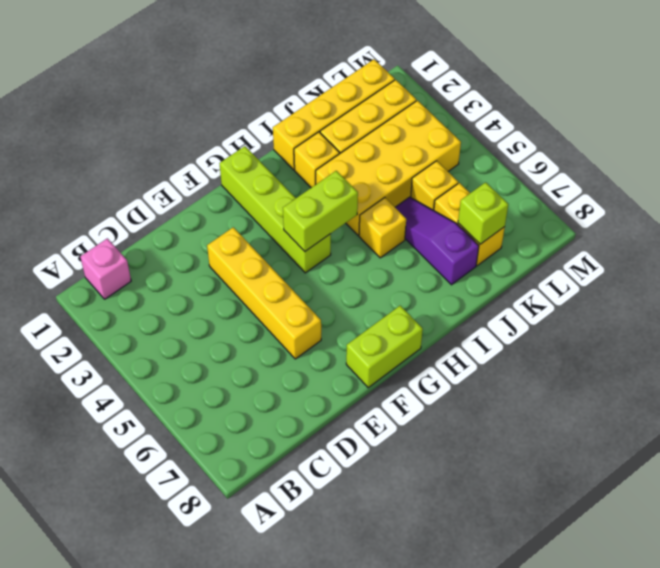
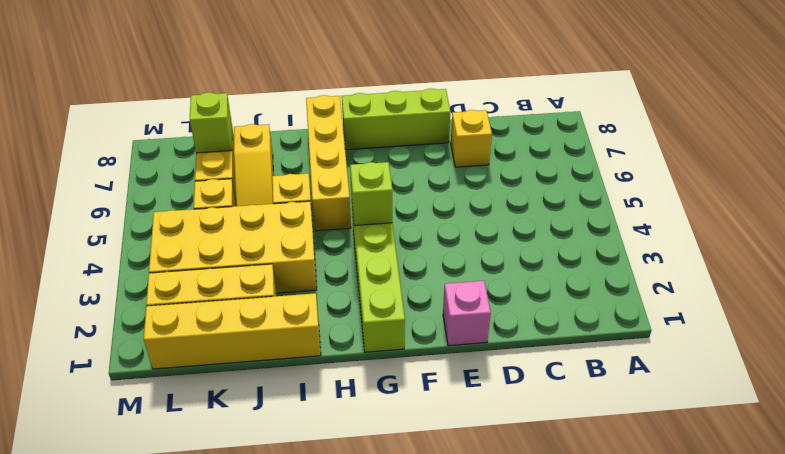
pink 1x1 brick [80,238,131,299] -> pink 1x1 brick moved to [443,281,491,346]
yellow 1x4 brick [207,227,321,359] -> yellow 1x4 brick moved to [306,95,351,231]
lime 1x2 brick [346,306,423,388] -> lime 1x3 brick [342,88,450,150]
lime 1x2 brick [283,171,358,251] -> lime 1x1 brick [350,162,392,226]
yellow 1x1 brick [294,132,340,188] -> yellow 1x1 brick moved to [451,110,492,167]
purple 1x3 slope [395,197,479,285] -> yellow 1x3 slope [234,124,273,206]

